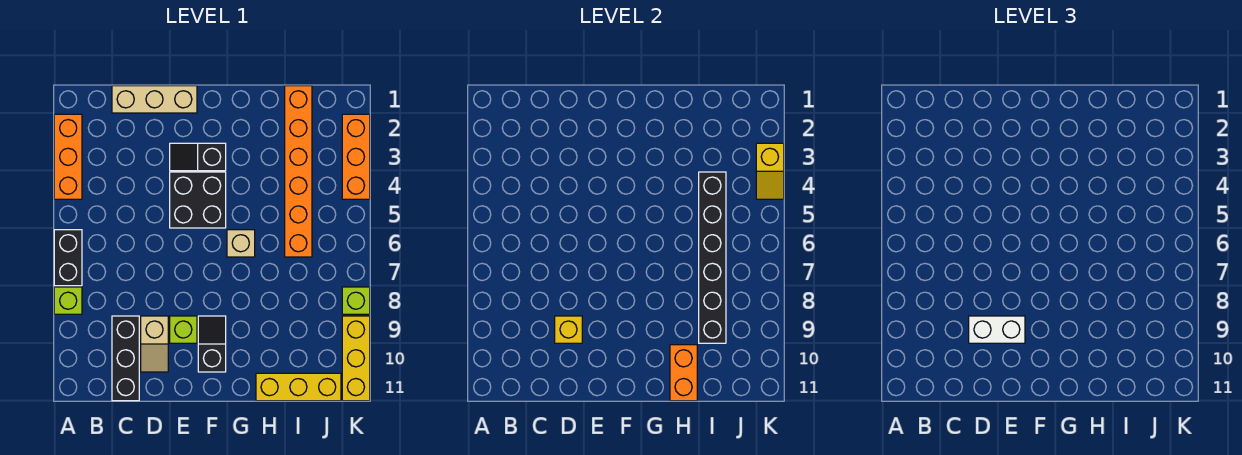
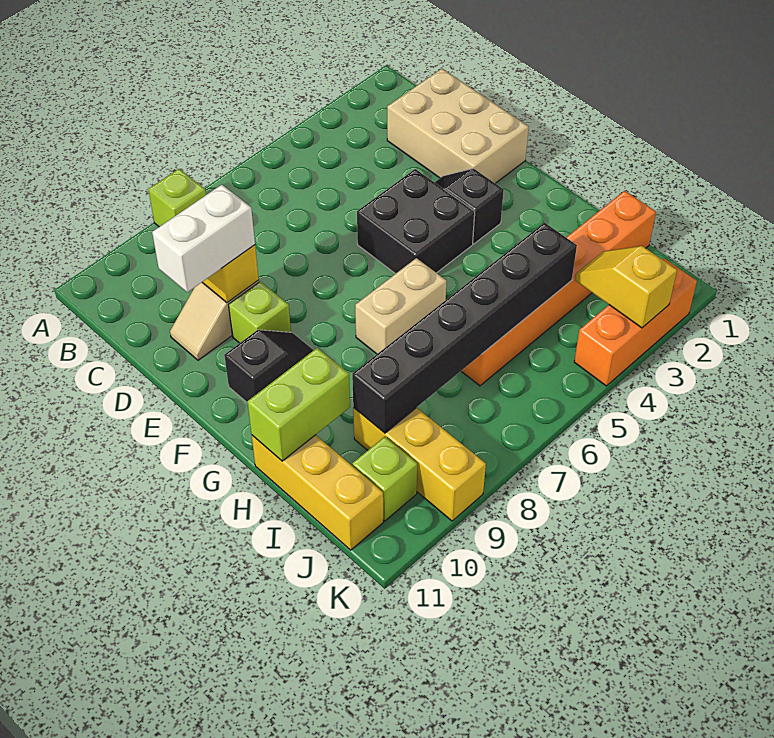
orange 1x3 brick [54,114,82,199] -> none
black 1x2 brick [54,230,82,286] -> none
tan 1x3 brick [112,86,197,113] -> tan 2x3 brick [387,69,529,183]
black 1x3 brick [112,316,139,401] -> none
white 1x2 brick [969,316,1025,343] -> white 1x2 brick turned to [152,185,255,292]
tan 1x1 brick [227,230,255,257] -> tan 1x2 brick [355,258,446,354]
orange 1x2 brick [670,345,697,401] -> lime 1x2 brick [247,348,350,461]
yellow 1x2 slope [756,143,784,199] -> yellow 1x2 slope turned to [575,246,677,328]
lime 1x1 brick [342,287,370,314] -> lime 1x1 brick moved to [352,437,417,521]
yellow 1x3 brick [342,316,370,401] -> yellow 1x3 brick turned to [353,408,486,521]

